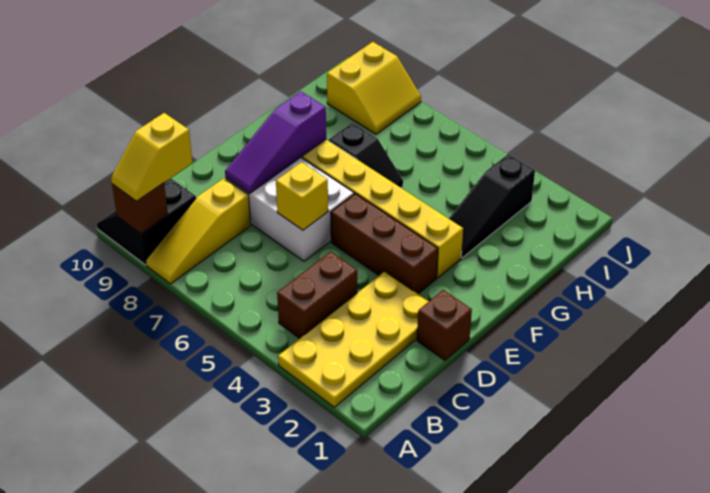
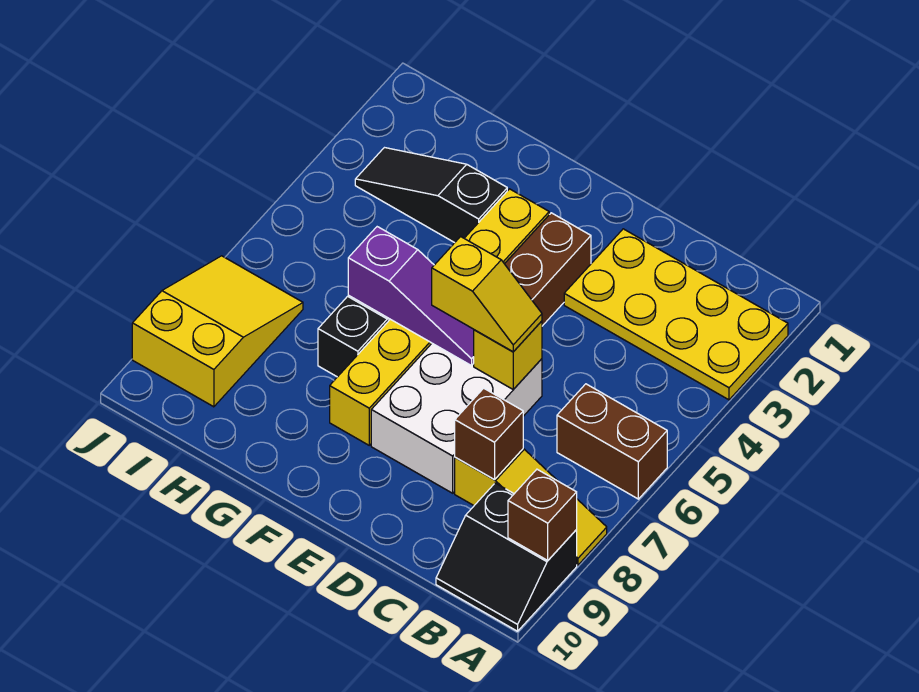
yellow 1x2 slope [111,113,192,201] -> yellow 1x2 slope moved to [432,237,542,352]
brown 1x2 brick [277,252,357,339] -> brown 1x2 brick moved to [557,384,667,499]
brown 1x1 brick [417,290,472,360] -> brown 1x1 brick moved to [455,388,523,480]
purple 1x3 slope [225,91,326,193] -> purple 1x3 slope moved to [348,227,474,366]
black 1x3 slope [449,154,535,258] -> black 1x3 slope turned to [355,148,507,243]
yellow 2x2 slope [327,42,421,134] -> yellow 2x3 slope [132,256,303,407]

